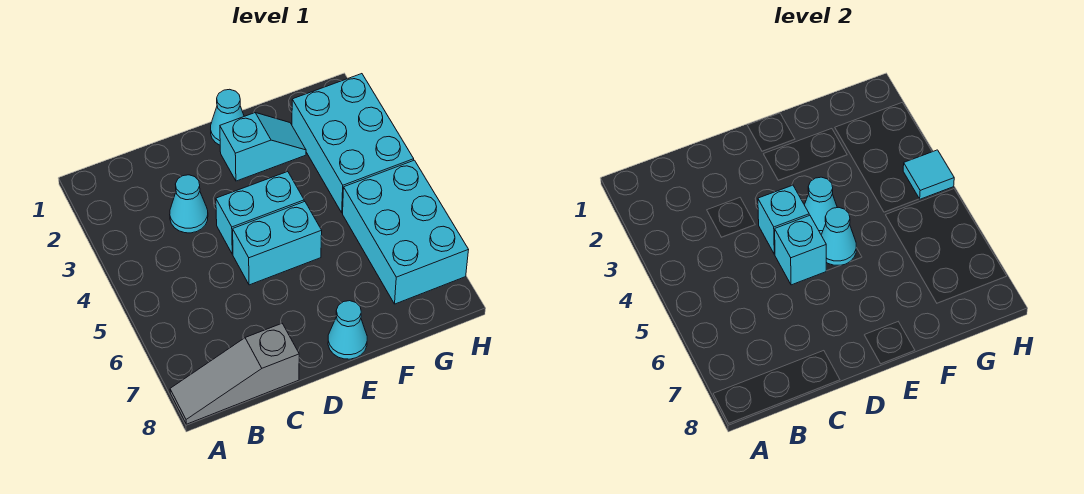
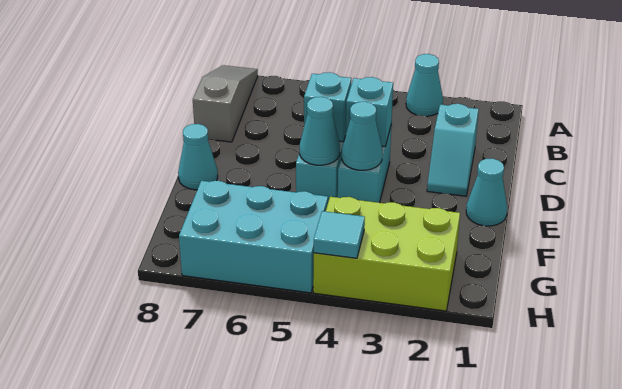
cyan 1x1 cone [170,175,208,233] -> cyan 1x1 cone moved to [406,54,443,116]
cyan 1x2 slope [220,113,306,181] -> cyan 1x2 slope moved to [427,104,479,196]
cyan 2x3 brick [292,74,414,213] -> lime 2x3 brick [313,197,460,311]

